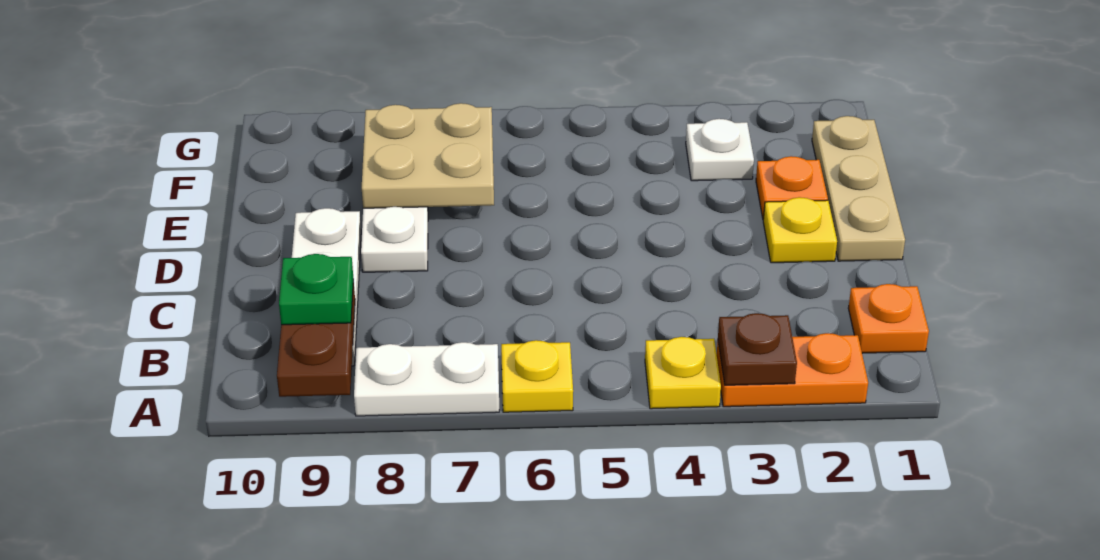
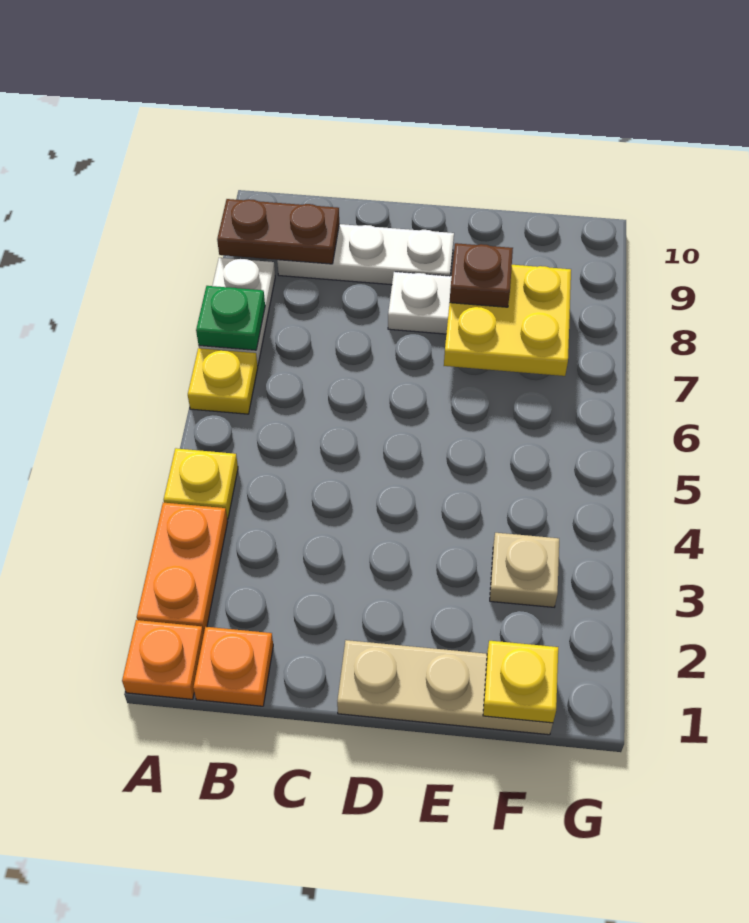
brown 1x1 plate [718,313,797,385] -> brown 1x1 plate moved to [450,243,513,307]
green 1x1 plate [279,254,353,325] -> green 1x1 plate moved to [196,286,265,350]
yellow 1x1 plate [763,197,837,263] -> yellow 1x1 plate moved to [483,641,558,723]
orange 1x1 plate [756,156,828,219] -> orange 1x1 plate moved to [122,620,204,699]
tan 2x2 plate [362,103,494,208] -> yellow 2x2 plate [444,265,571,376]
white 1x1 plate [686,119,754,181] -> tan 1x1 plate [490,533,559,607]

